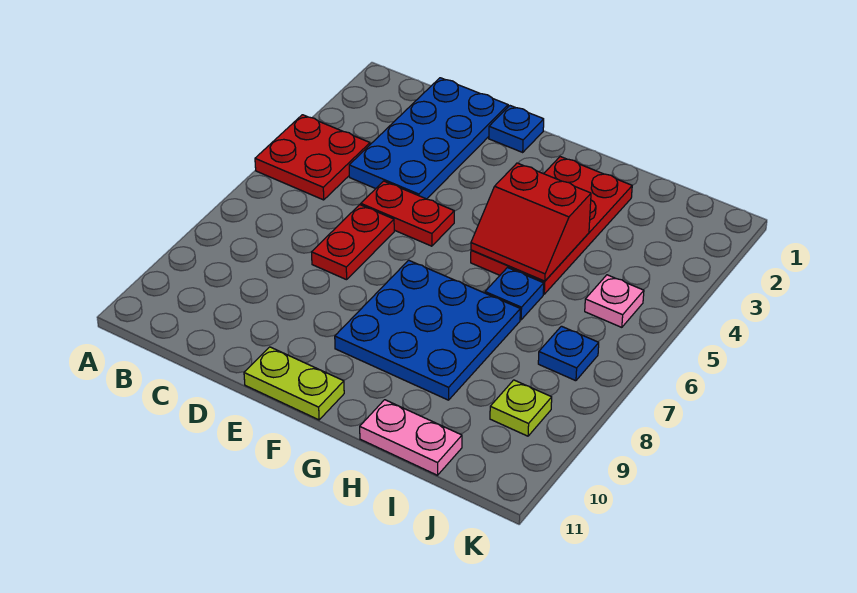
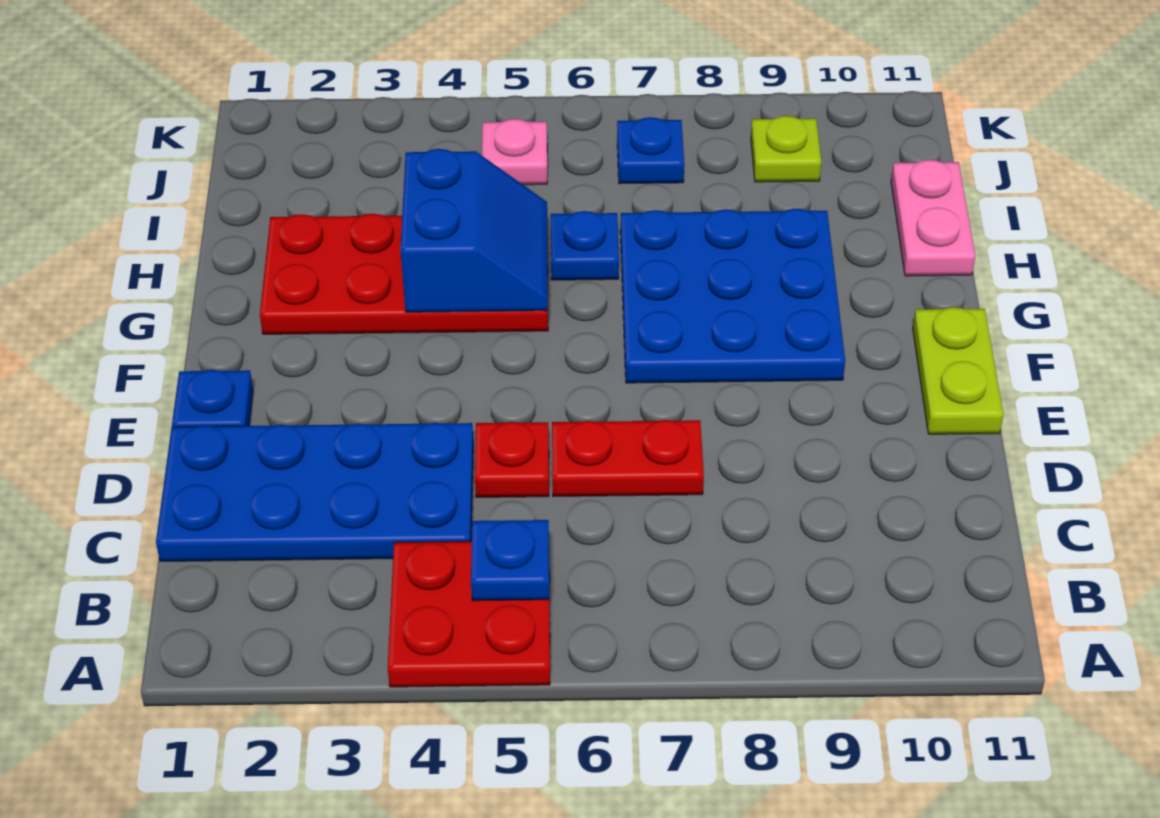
none -> blue 1x1 plate [471,520,549,601]
red 1x2 plate [361,181,454,246] -> red 1x1 plate [475,422,549,497]
red 2x2 slope [471,163,591,281] -> blue 2x2 slope [400,149,548,312]

